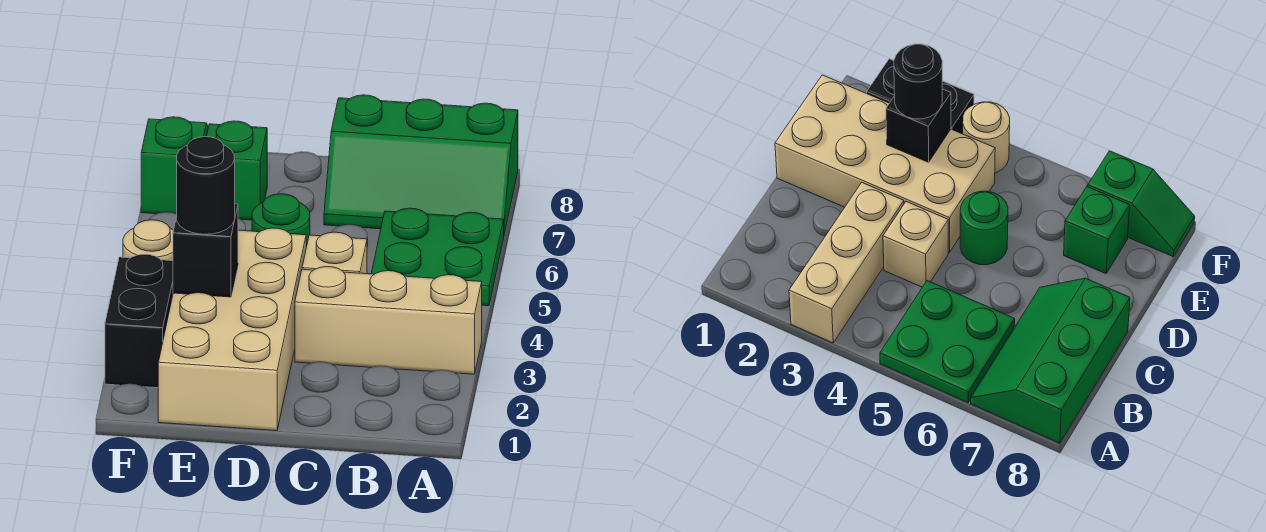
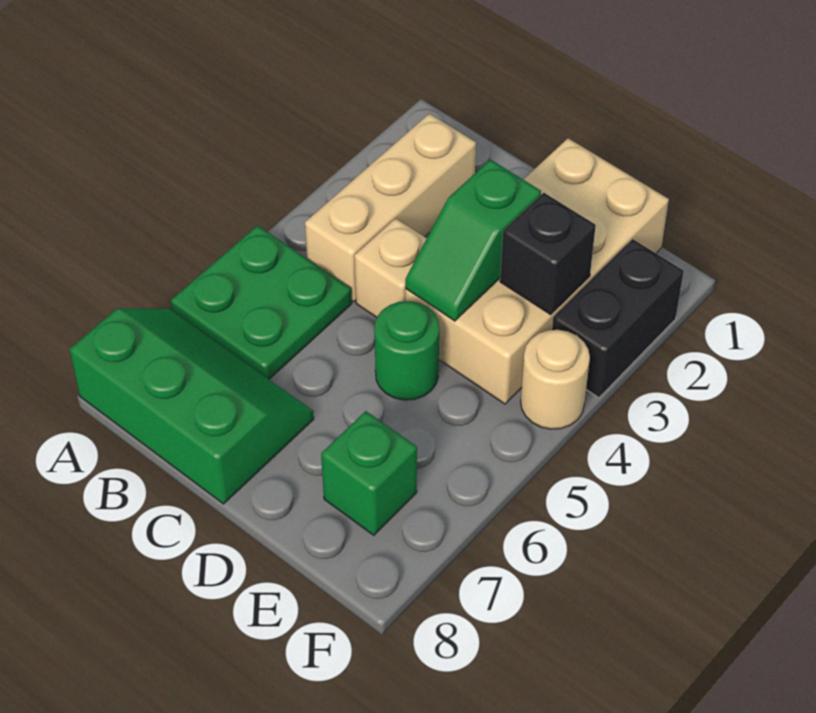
tan 1x3 brick [295,267,482,374] -> tan 1x3 brick turned to [305,114,476,302]
black 1x1 round brick [177,137,235,234] -> none
green 1x2 slope [141,117,208,214] -> green 1x2 slope moved to [405,160,541,321]

